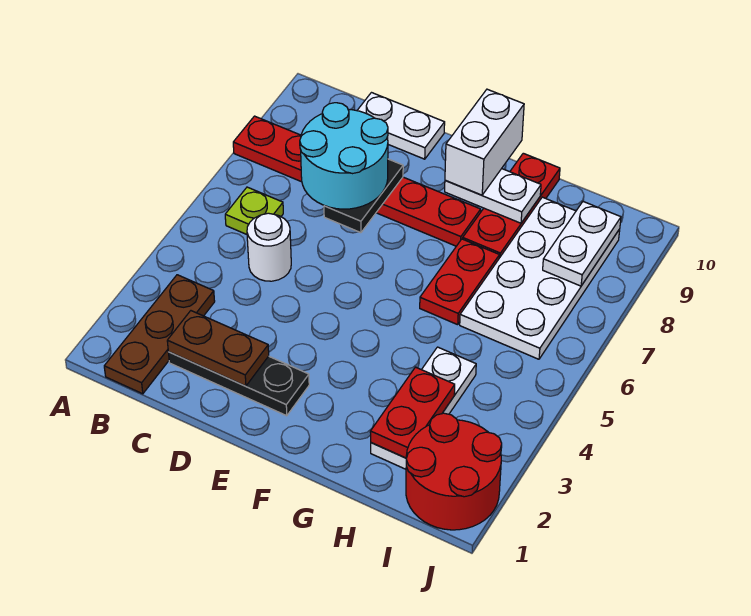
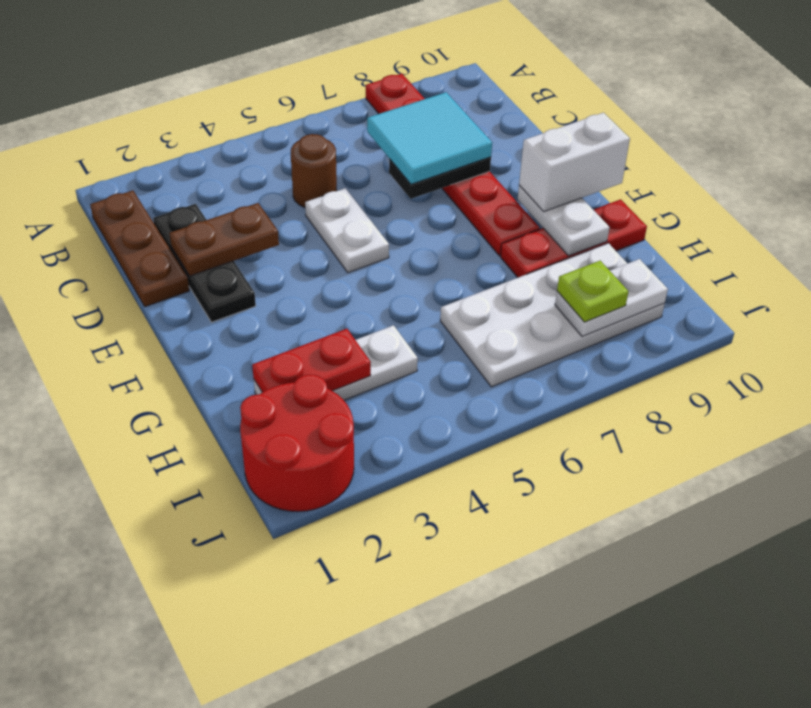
brown 1x3 plate [104,275,215,394] -> brown 1x3 plate turned to [90,190,189,307]
lime 1x1 plate [225,187,283,234] -> lime 1x1 plate moved to [557,261,628,322]
brown 1x2 plate [167,311,269,386] -> brown 1x2 plate turned to [169,203,279,276]
white 1x1 round brick [247,213,291,281] -> brown 1x1 round brick [291,134,337,208]
cyan 2x2 round brick [300,103,388,209] -> cyan 2x2 tile [367,92,492,184]
white 1x2 plate [357,93,445,159] -> white 1x2 plate moved to [305,188,389,273]
red 1x2 plate [420,239,499,325] -> none

